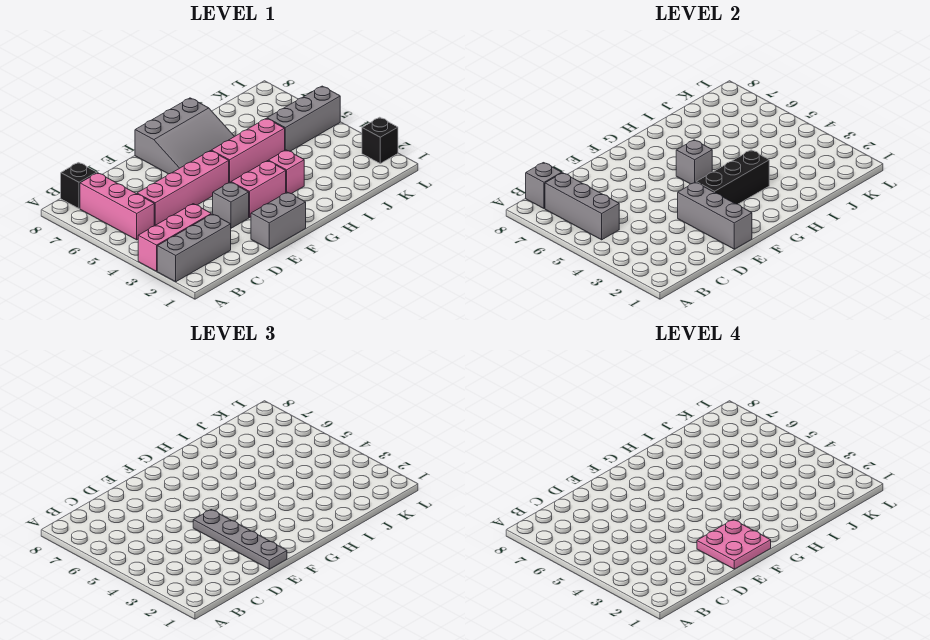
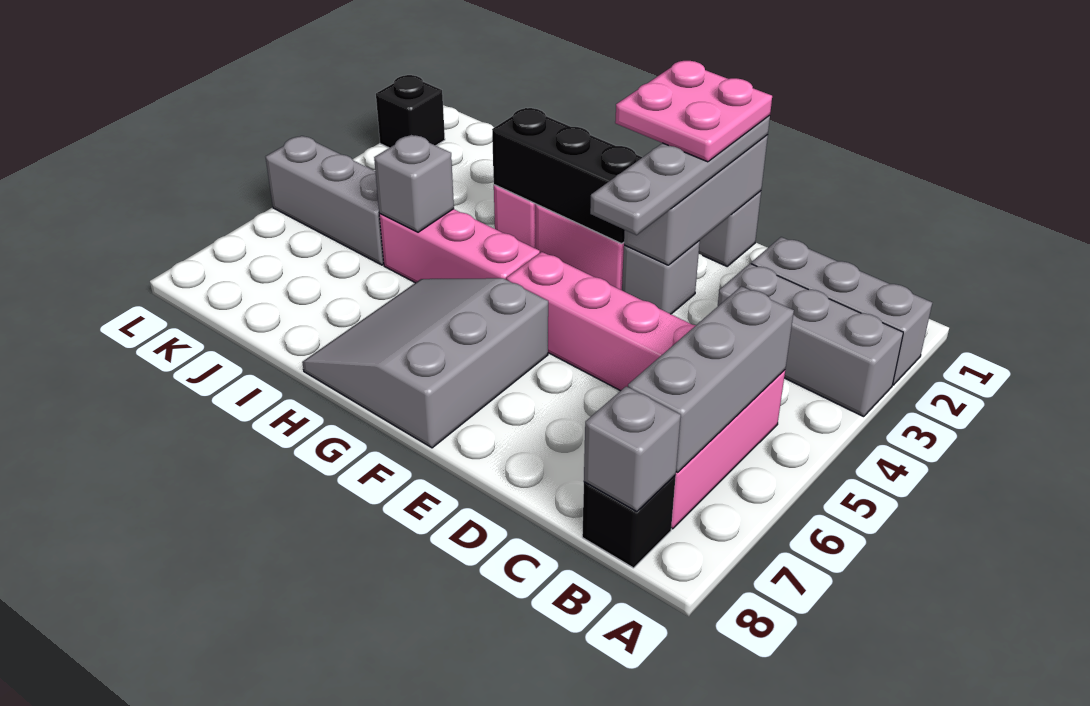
pink 1x3 brick [138,204,211,271] -> grey 1x3 brick [718,264,903,417]
grey 3x3 slope [135,98,235,174] -> grey 3x3 slope turned to [302,278,548,448]
grey 1x1 brick [676,140,712,184] -> grey 1x1 brick moved to [374,135,454,232]

